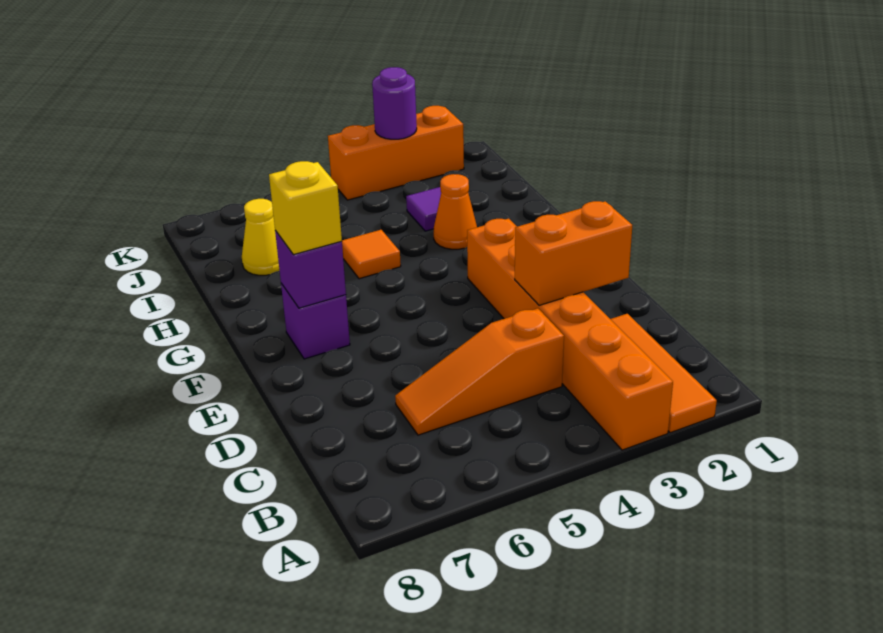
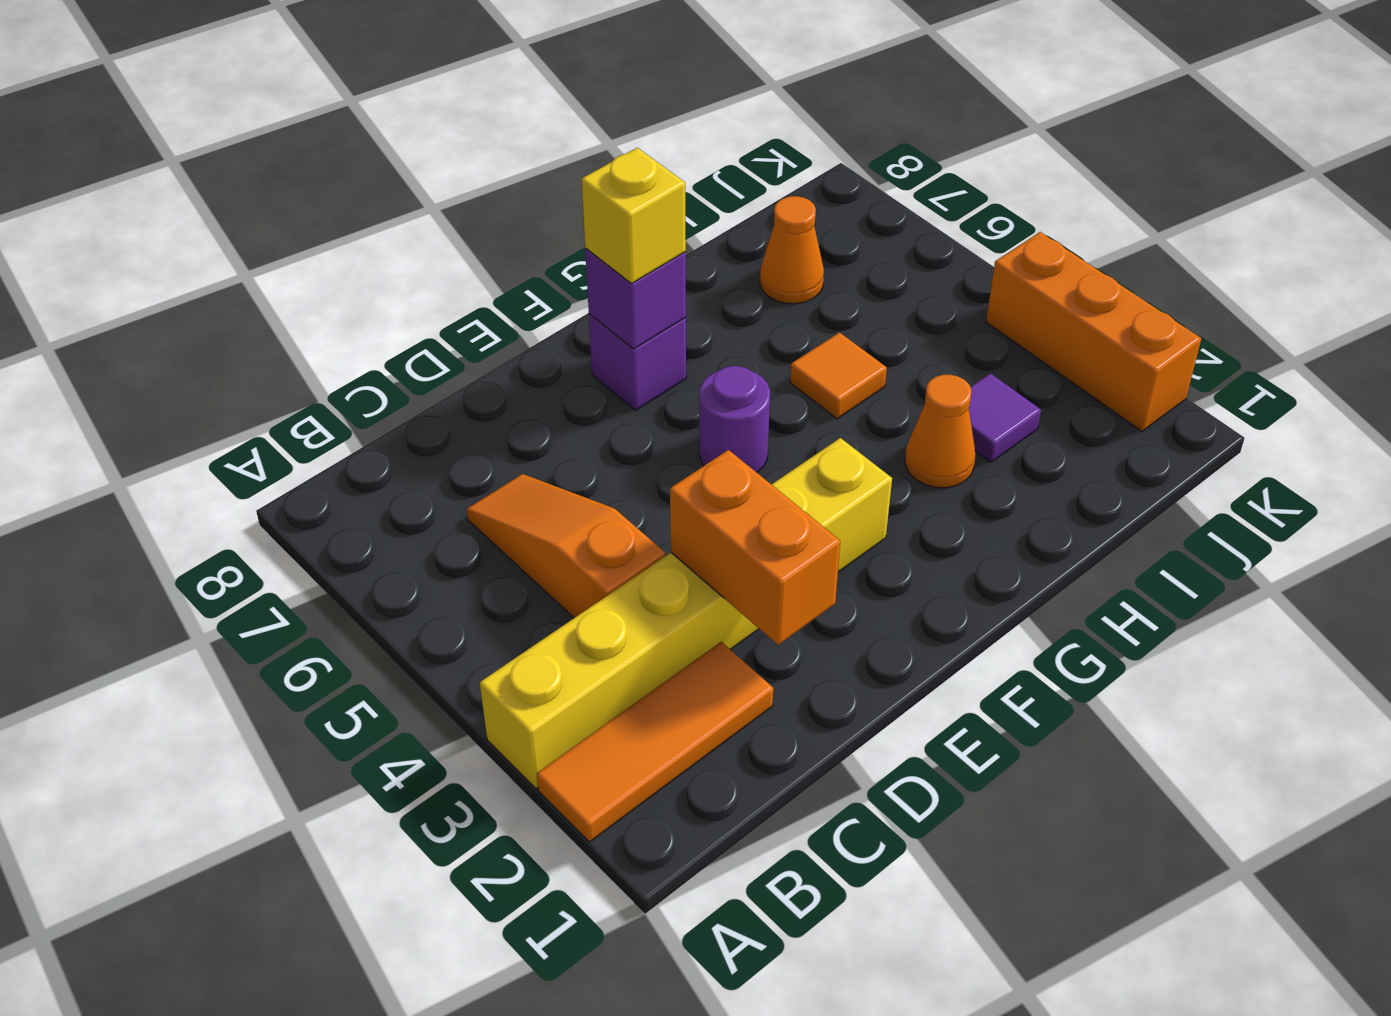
orange 1x6 brick [467,219,673,450] -> yellow 1x6 brick [480,438,892,789]
yellow 1x1 cone [242,199,280,275] -> orange 1x1 cone [760,196,824,304]
purple 1x1 round brick [372,67,417,139] -> purple 1x1 round brick moved to [699,366,770,472]

